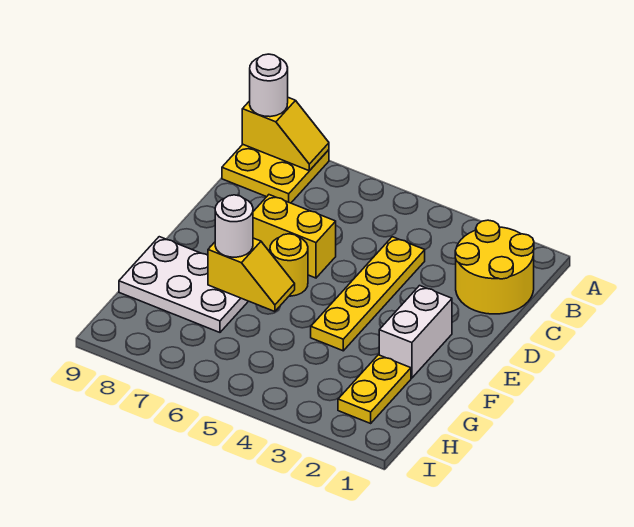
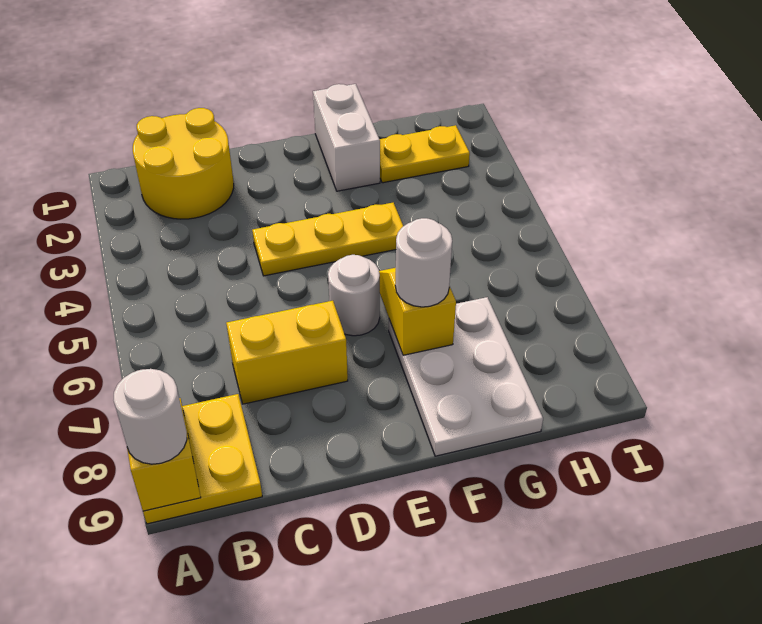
yellow 1x4 plate [311,237,425,351] -> yellow 1x3 plate [252,203,403,276]
yellow 1x2 brick [253,195,336,278] -> yellow 1x2 brick turned to [226,301,348,404]
white 1x2 brick [379,286,452,378] -> white 1x2 brick turned to [313,84,380,191]
yellow 1x1 round brick [270,234,308,296] -> white 1x1 round brick [328,255,380,336]

